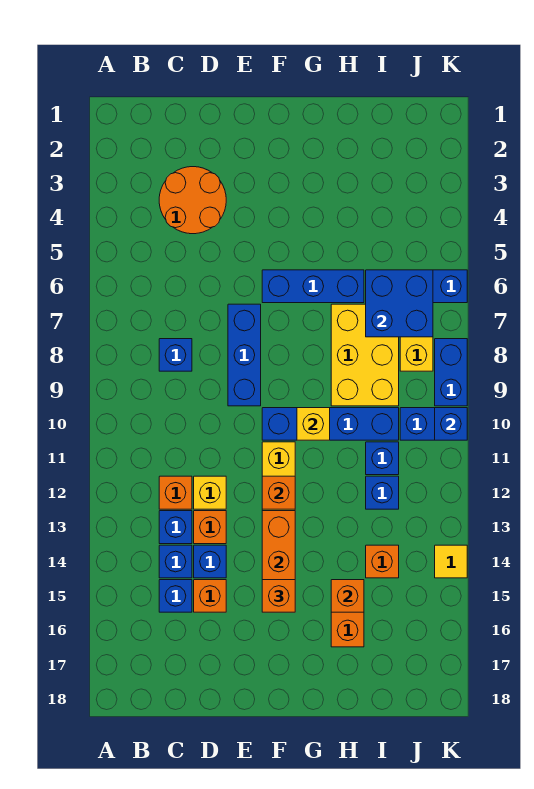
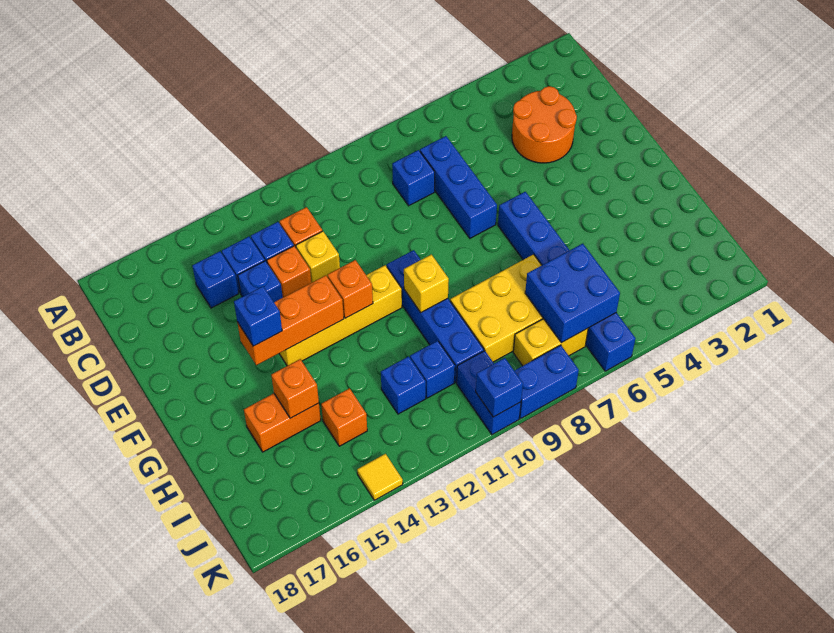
orange 1x1 brick [194,580,226,612] -> none
blue 1x3 brick [228,304,261,406] -> blue 1x3 brick turned to [420,136,497,238]
orange 1x1 brick [262,580,295,612] -> blue 1x1 brick [234,286,282,346]

